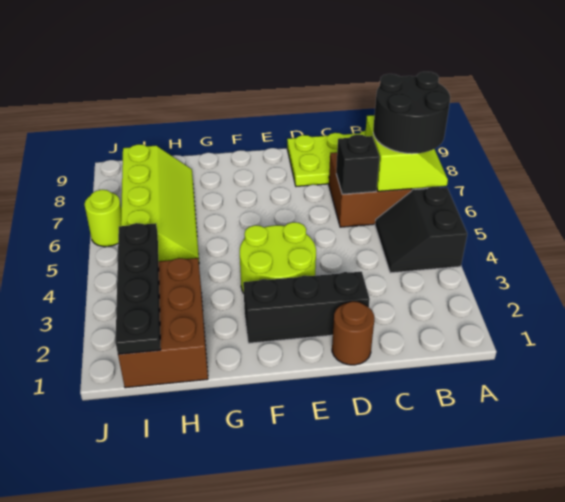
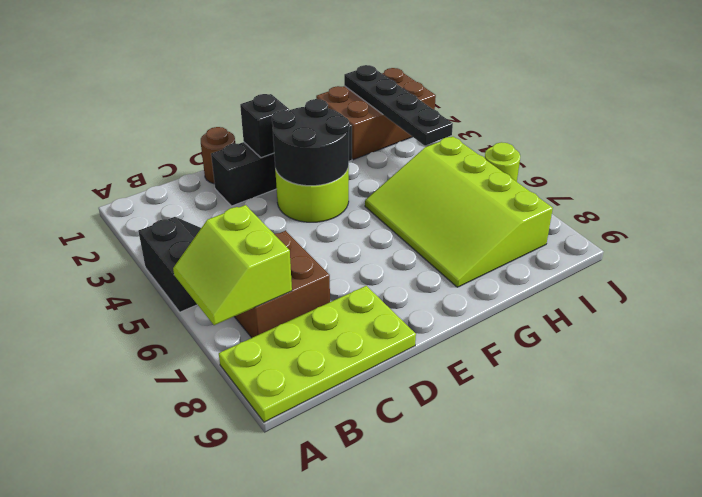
black 2x2 round brick [373,72,450,154] -> black 2x2 round brick moved to [272,99,349,186]
black 1x1 brick [336,135,380,194] -> black 1x1 brick moved to [240,94,289,158]
black 1x3 brick [243,272,370,343] -> black 1x4 brick [211,123,352,206]
brown 2x3 brick [118,258,208,388] -> brown 2x3 brick turned to [316,68,436,160]
lime 2x4 slope [121,144,199,261] -> lime 3x4 slope [365,137,553,287]

